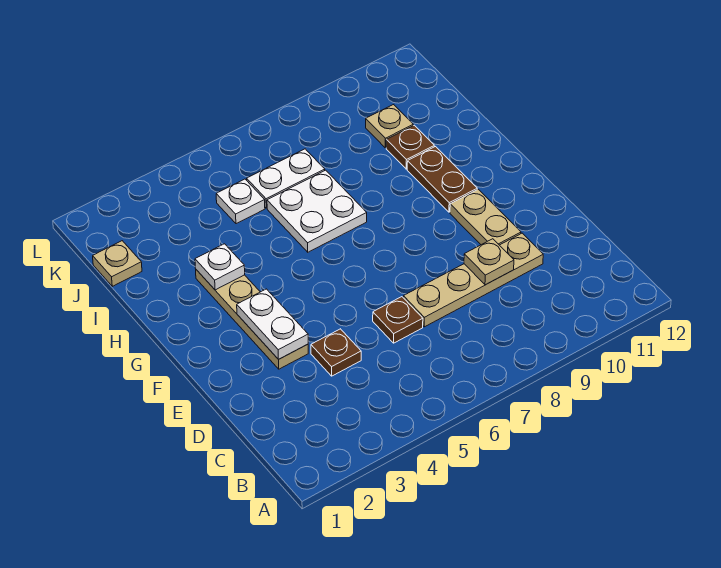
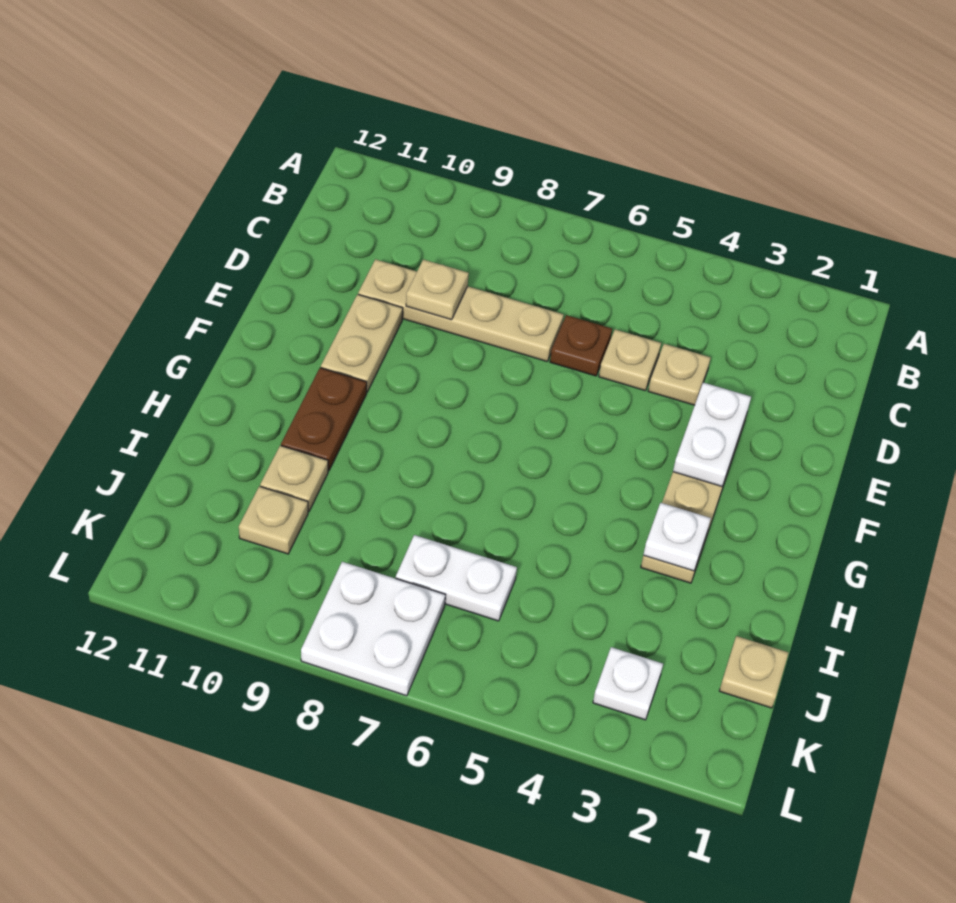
brown 1x1 plate [311,329,361,376] -> tan 1x1 plate [648,344,711,405]
none -> tan 1x1 plate [599,329,661,391]
white 2x2 plate [267,170,367,252] -> white 2x2 plate moved to [301,562,445,696]
brown 1x1 plate [386,125,434,169] -> tan 1x1 plate [260,446,328,512]
white 1x1 plate [216,179,265,224] -> white 1x1 plate moved to [593,647,663,720]

